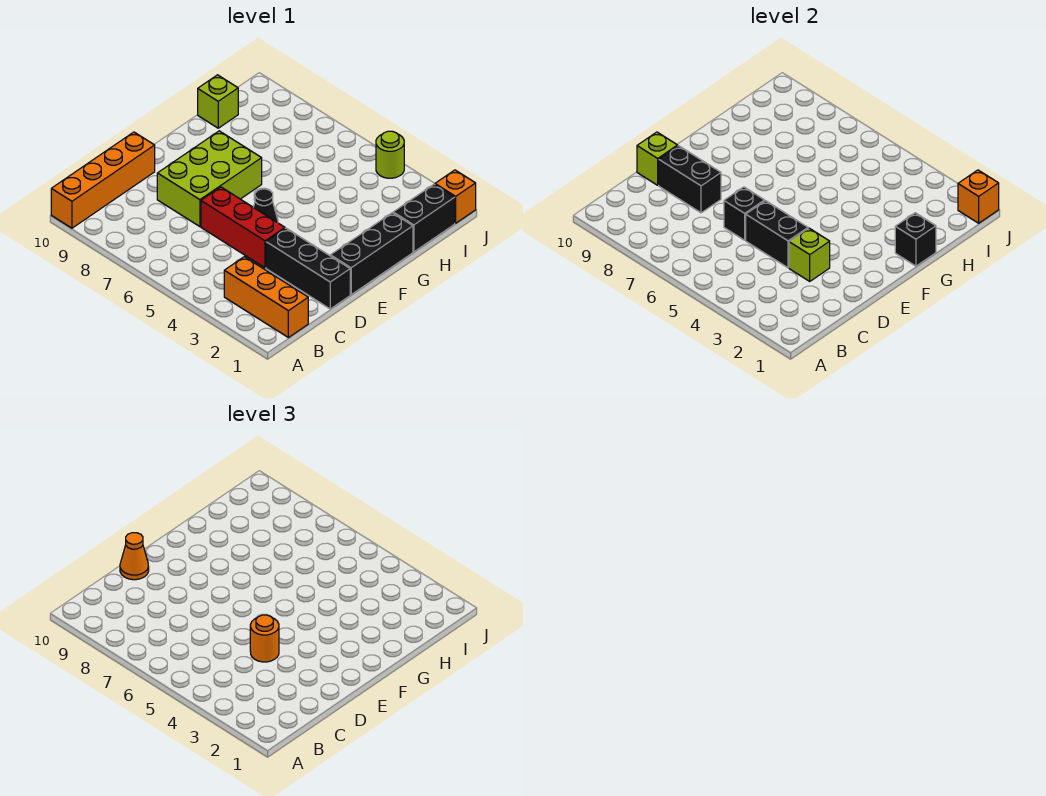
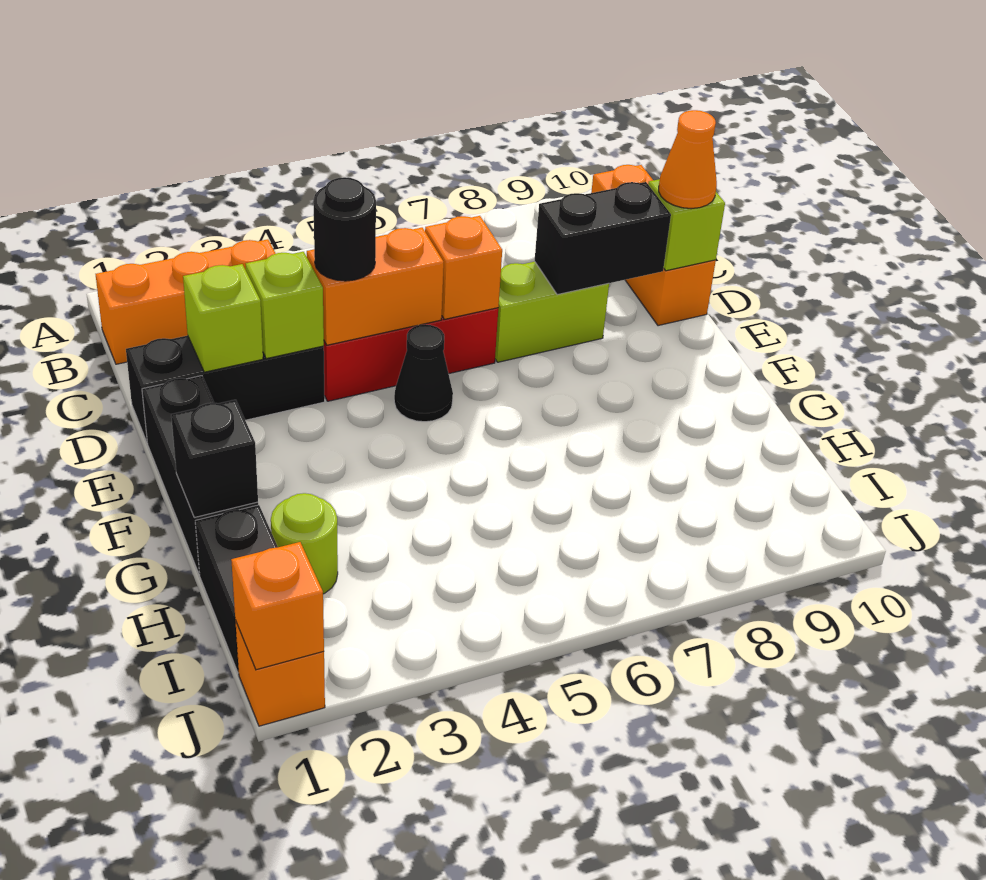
orange 1x4 brick [51,132,155,228] -> orange 1x3 brick [591,165,716,326]
black 1x2 brick [746,201,808,268] -> orange 1x2 brick [307,228,444,345]
orange 1x1 round brick [250,615,279,662] -> black 1x1 round brick [313,177,376,281]
black 1x1 brick [724,187,765,240] -> orange 1x1 brick [425,216,502,319]
lime 2x3 brick [157,131,262,227] -> lime 1x2 brick [495,262,609,362]
lime 1x1 brick [198,75,238,128] -> lime 1x1 brick moved to [183,264,263,372]
lime 1x1 round brick [376,131,404,178] -> lime 1x1 round brick moved to [271,493,338,594]

